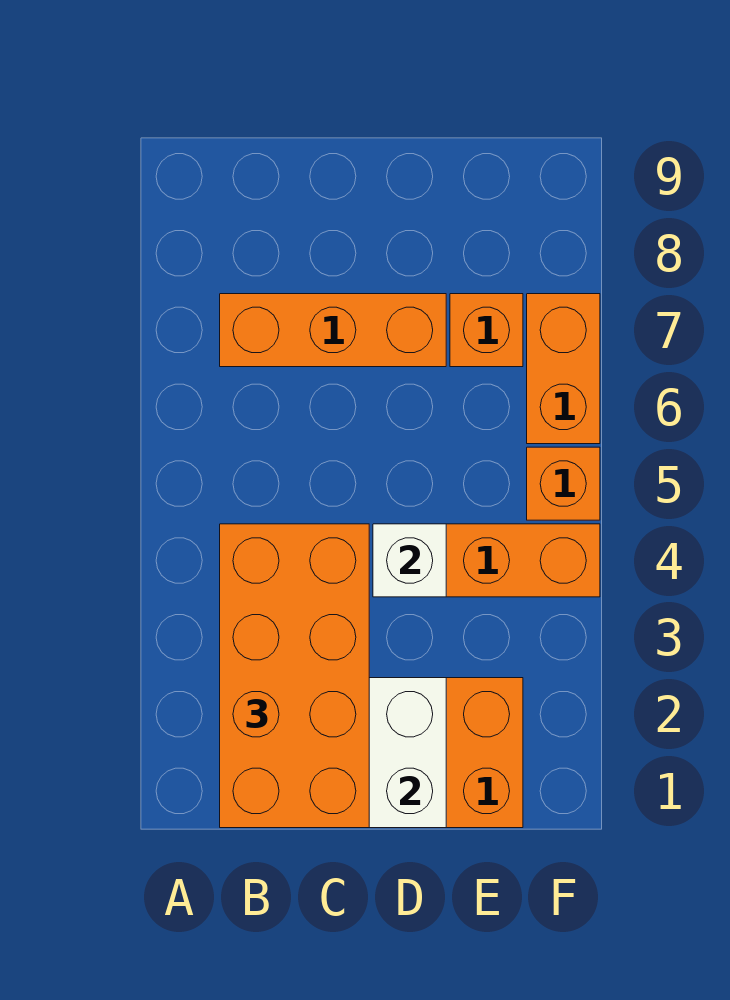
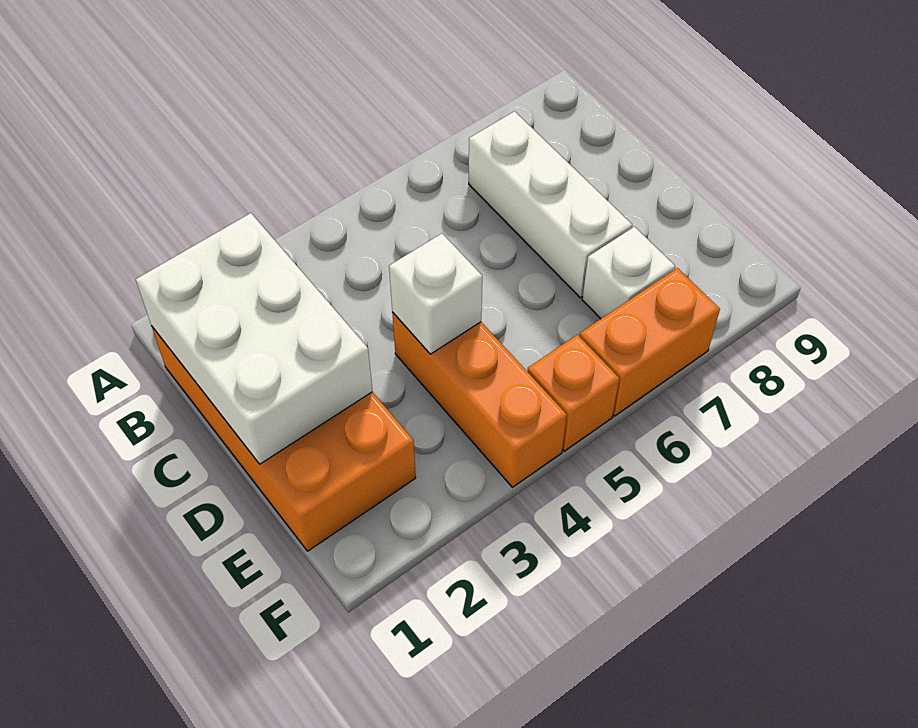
orange 2x4 brick [220,524,369,828] -> none
orange 1x3 brick [220,294,446,367] -> white 1x3 brick [469,111,632,298]
orange 1x1 brick [450,294,523,367] -> white 1x1 brick [582,227,675,319]

